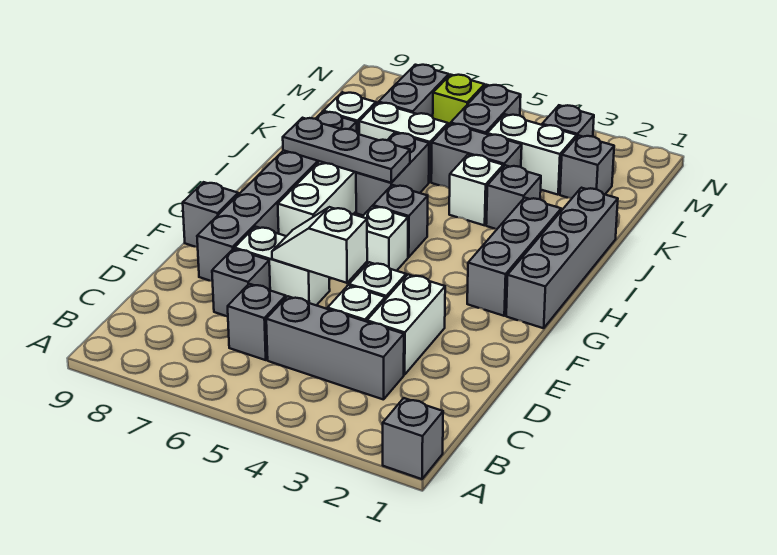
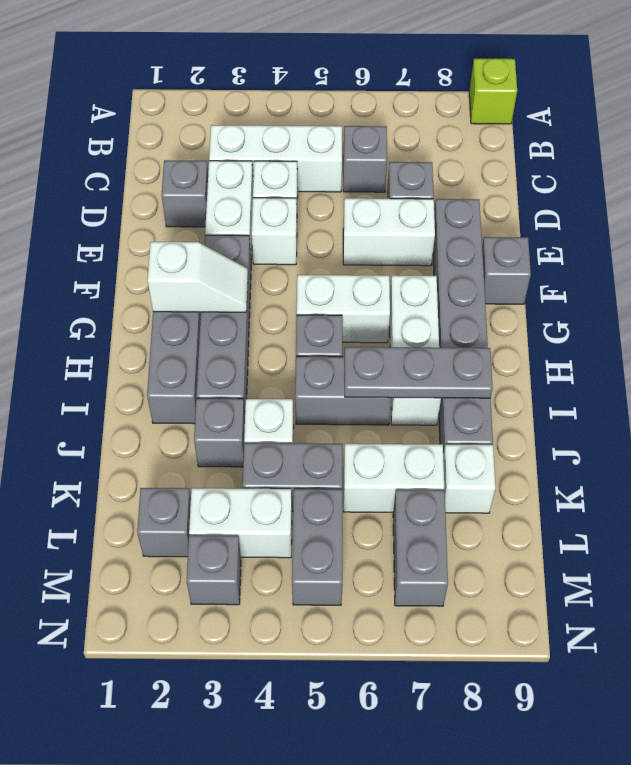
grey 1x1 brick [383,398,443,479] -> grey 1x1 brick moved to [162,160,208,227]
grey 1x3 brick [266,296,404,400] -> white 1x3 brick [209,125,342,192]
white 1x2 slope [272,207,367,283] -> white 1x2 slope moved to [147,242,248,312]
grey 1x4 brick [506,188,618,328] -> grey 1x4 brick moved to [196,235,251,411]
white 1x1 brick [360,206,408,271] -> white 1x2 brick [297,275,390,343]
grey 1x2 brick [356,133,429,215] -> grey 1x2 brick turned to [295,356,392,425]
lime 1x1 brick [433,75,485,125] -> lime 1x1 brick moved to [469,58,517,124]

